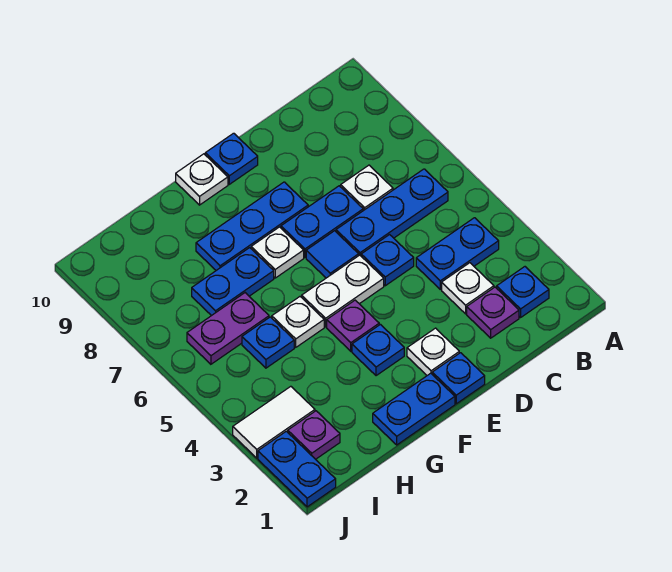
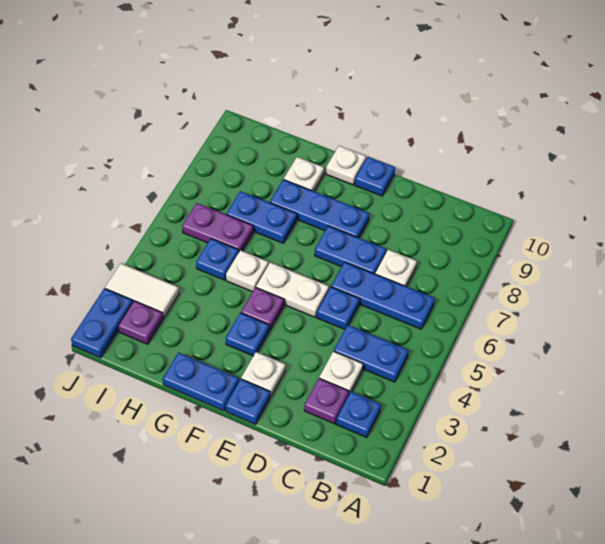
blue 1x1 tile [306,231,359,278] -> none
white 1x1 plate [251,227,304,278] -> white 1x1 plate moved to [284,157,324,191]

